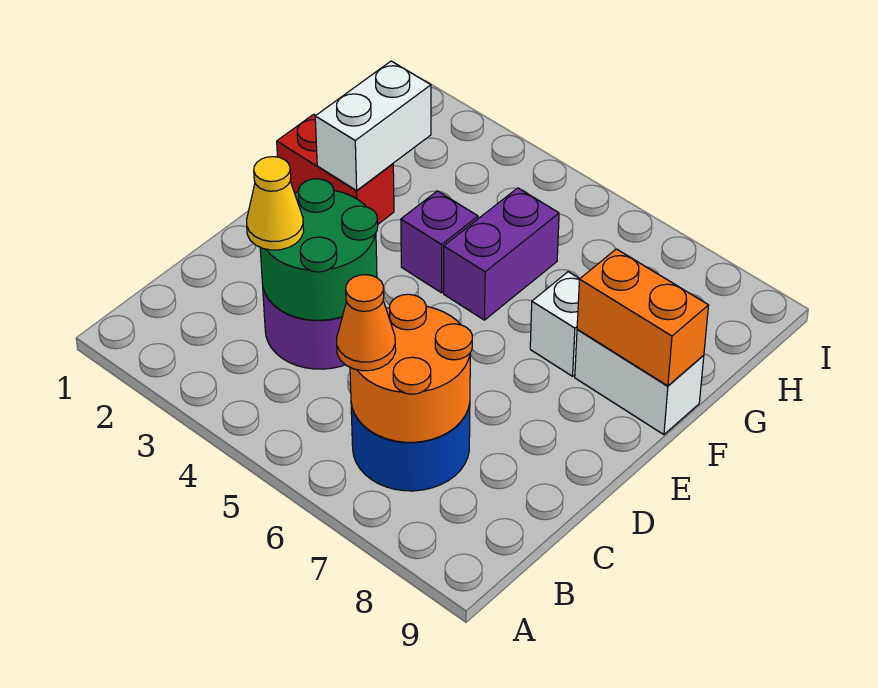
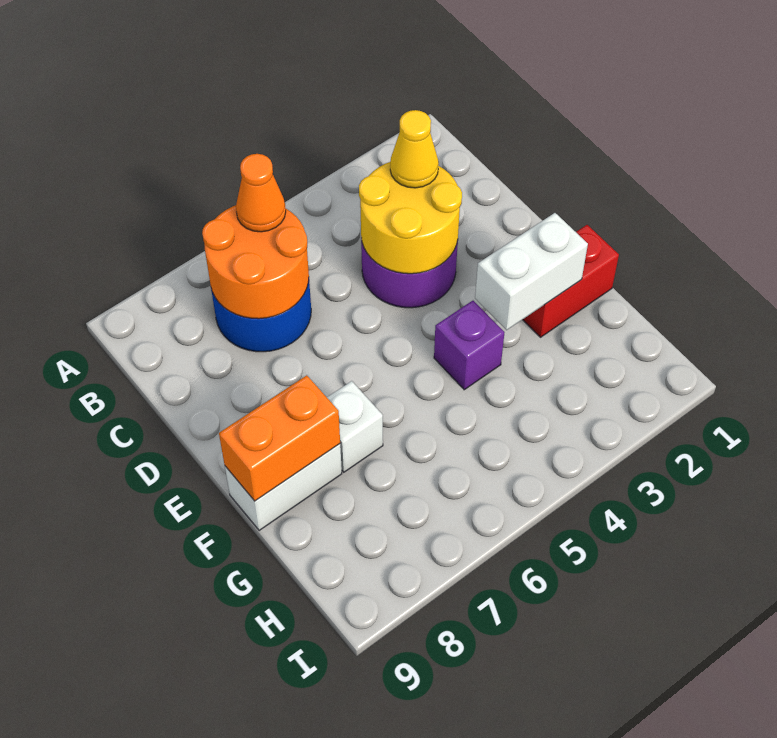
green 2x2 round brick [260,179,378,320] -> yellow 2x2 round brick [359,162,462,274]
white 1x2 brick [315,61,431,190] -> white 1x2 brick turned to [475,213,588,330]
purple 1x2 brick [444,188,559,320] -> none

